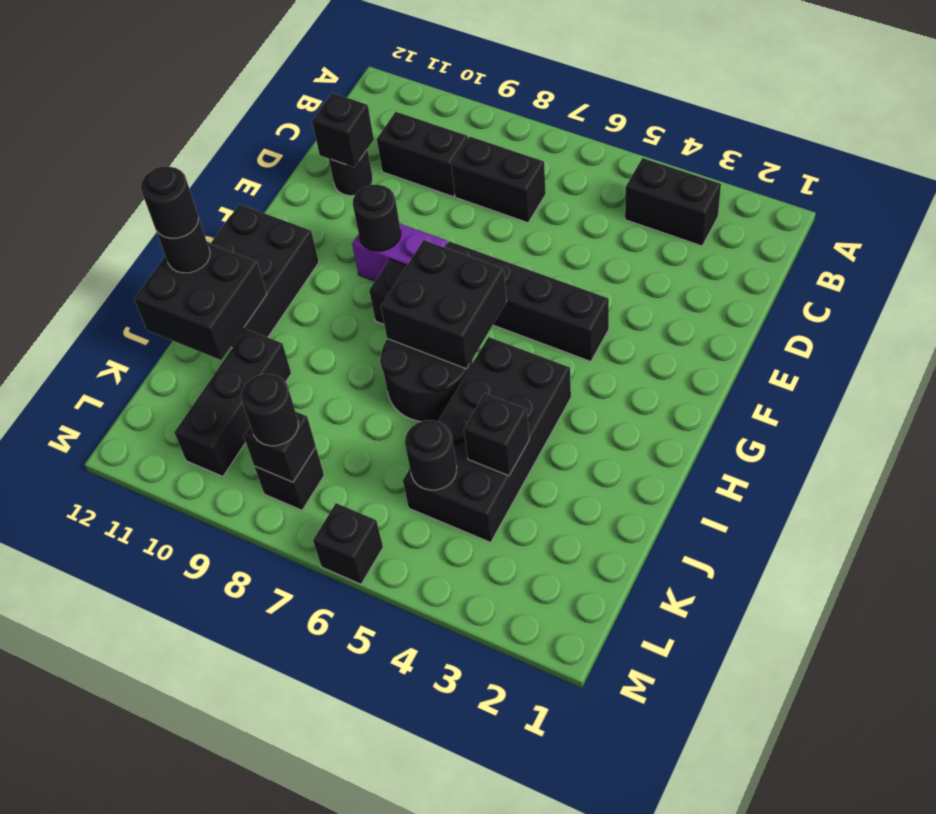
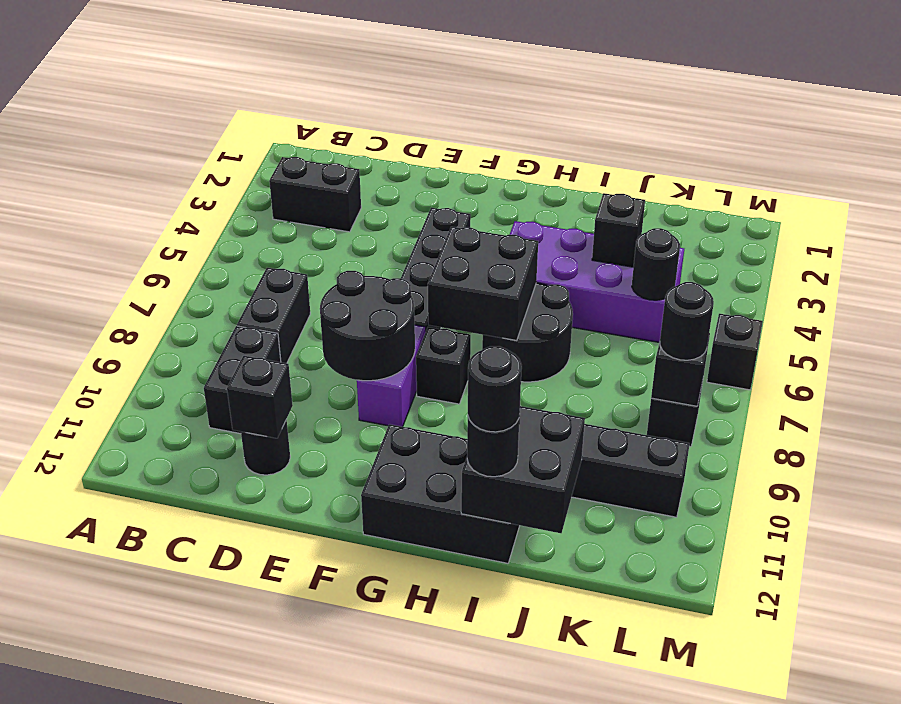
black 1x2 brick [625,158,721,246] -> black 1x2 brick turned to [269,157,361,232]
black 1x1 round brick [353,184,401,251] -> black 2x2 round brick [320,271,415,381]
black 2x4 brick [403,337,571,542] -> purple 2x4 brick [510,221,684,342]

